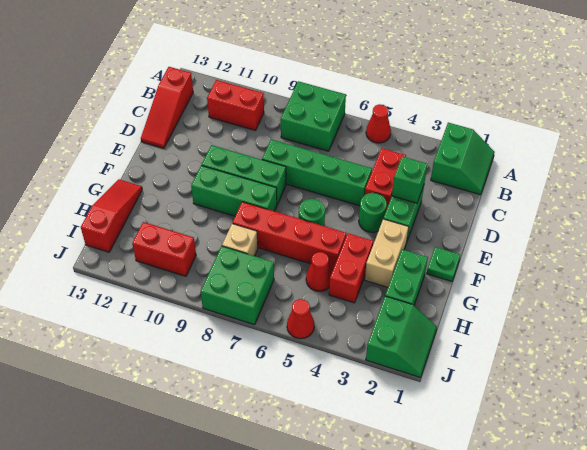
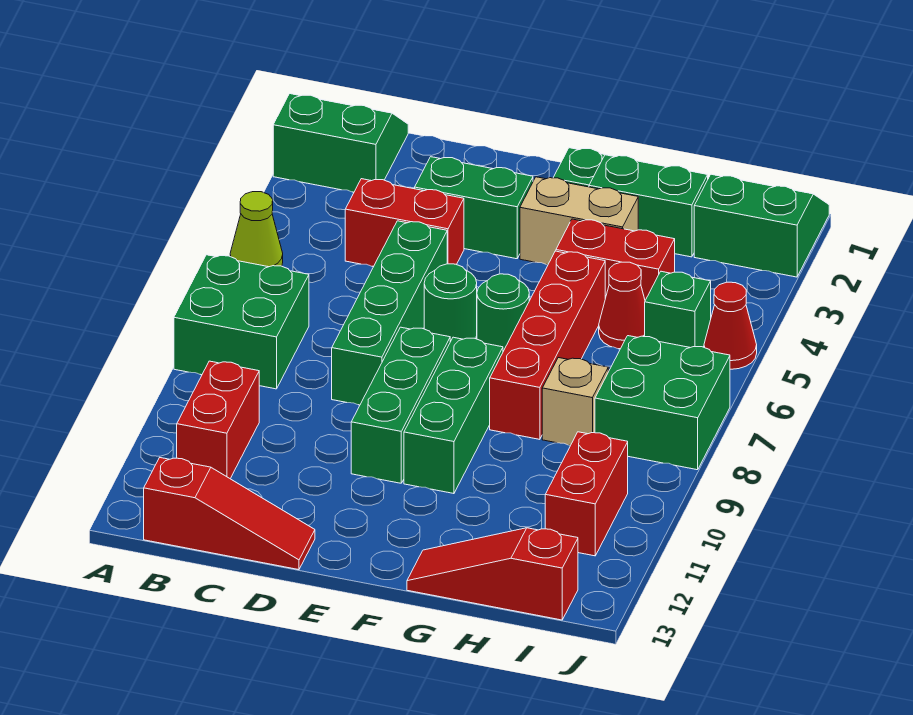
red 1x1 cone [366,104,391,143] -> lime 1x1 cone [230,192,283,267]
green 1x1 brick [392,157,427,203] -> green 1x1 brick moved to [645,271,711,348]
green 1x1 round brick [359,193,387,232] -> green 1x1 round brick moved to [424,264,477,342]

